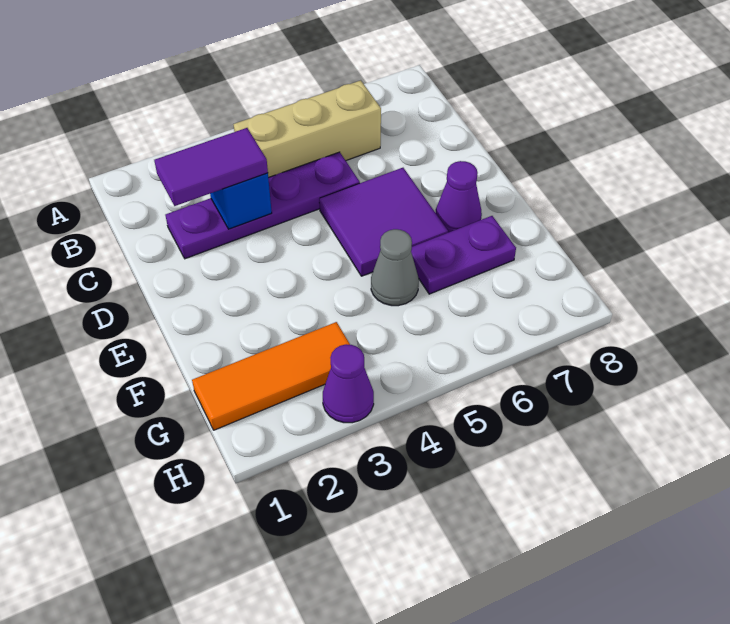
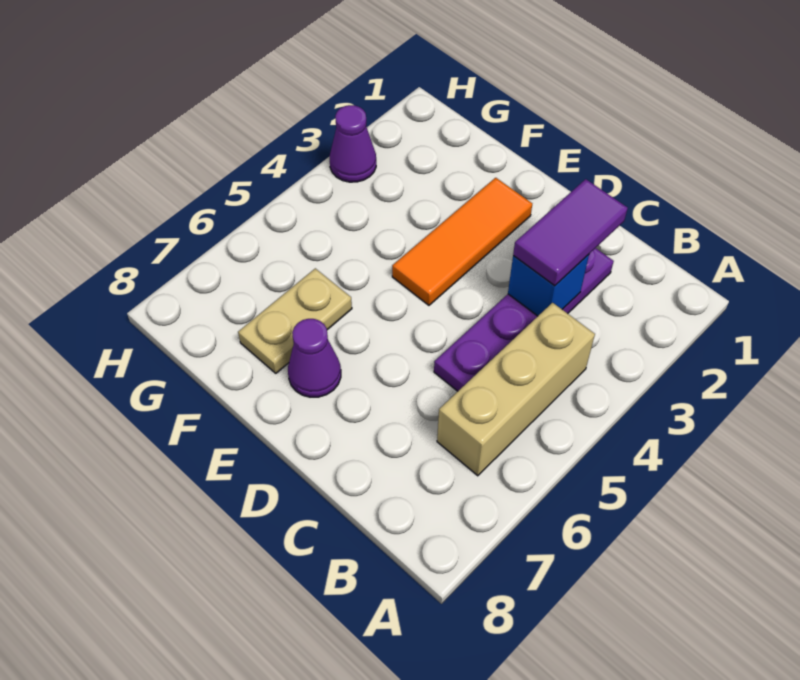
purple 2x2 tile [319,168,448,276] -> none
grey 1x1 cone [371,229,419,306] -> none
purple 1x2 plate [411,216,516,294] -> tan 1x2 plate [238,268,352,373]
orange 1x3 tile [192,322,350,430] -> orange 1x3 tile moved to [392,178,532,305]

